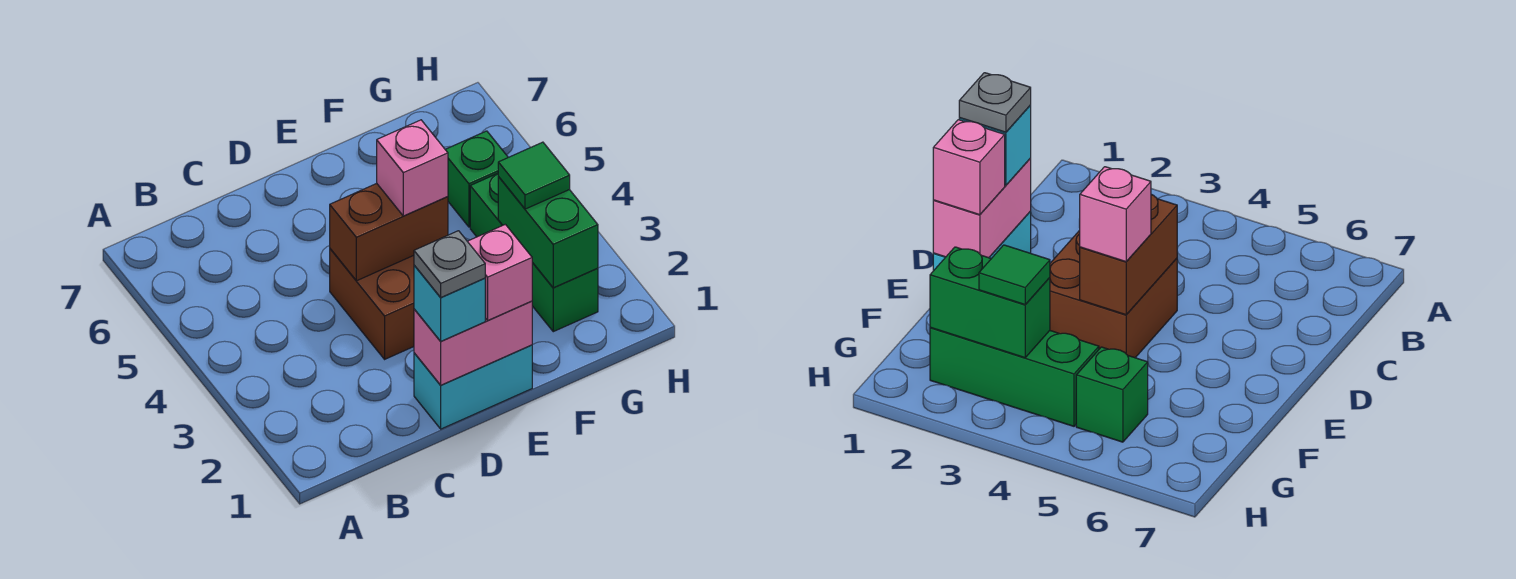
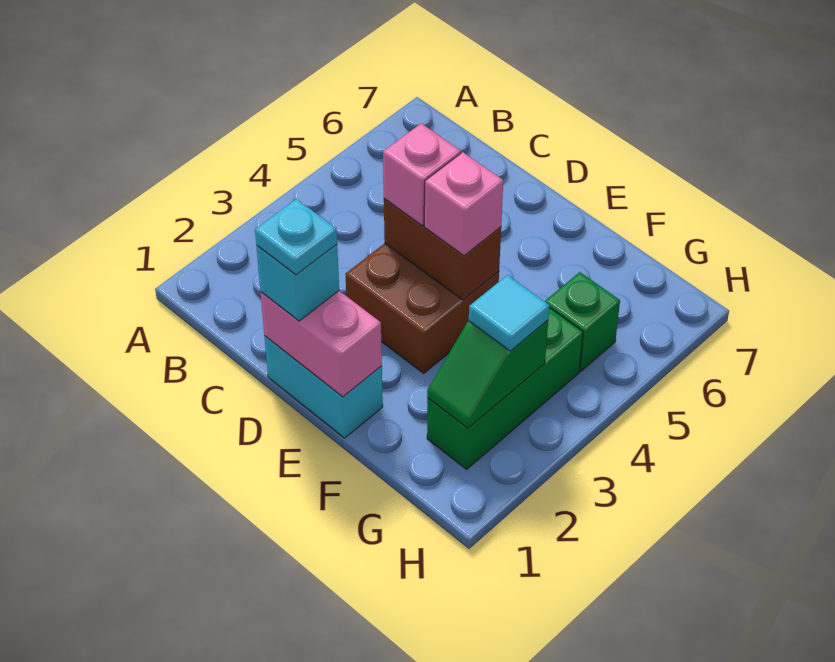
grey 1x1 plate [414,231,485,297] -> cyan 1x1 plate [255,199,337,275]
pink 1x1 brick [467,224,532,320] -> pink 1x1 brick moved to [383,123,461,226]
green 1x2 brick [498,177,598,288] -> green 1x2 slope [427,320,548,428]
green 1x1 tile [498,142,570,209] -> cyan 1x1 tile [469,275,549,351]

